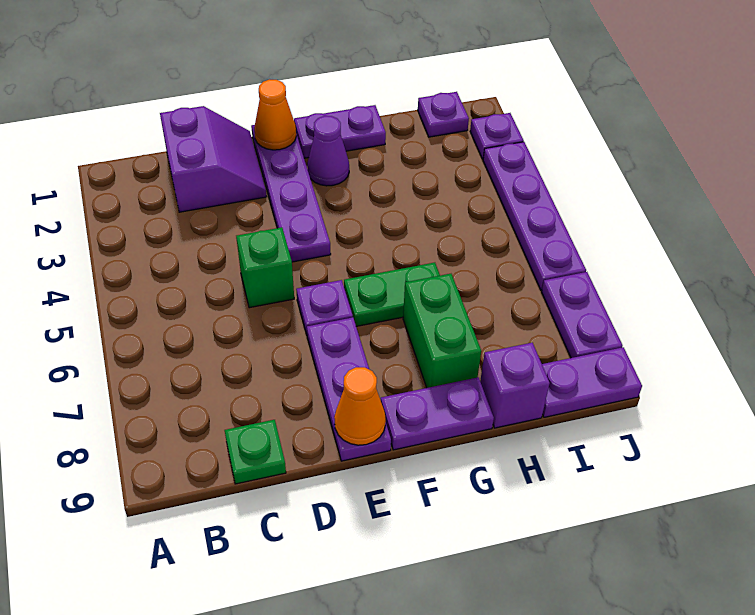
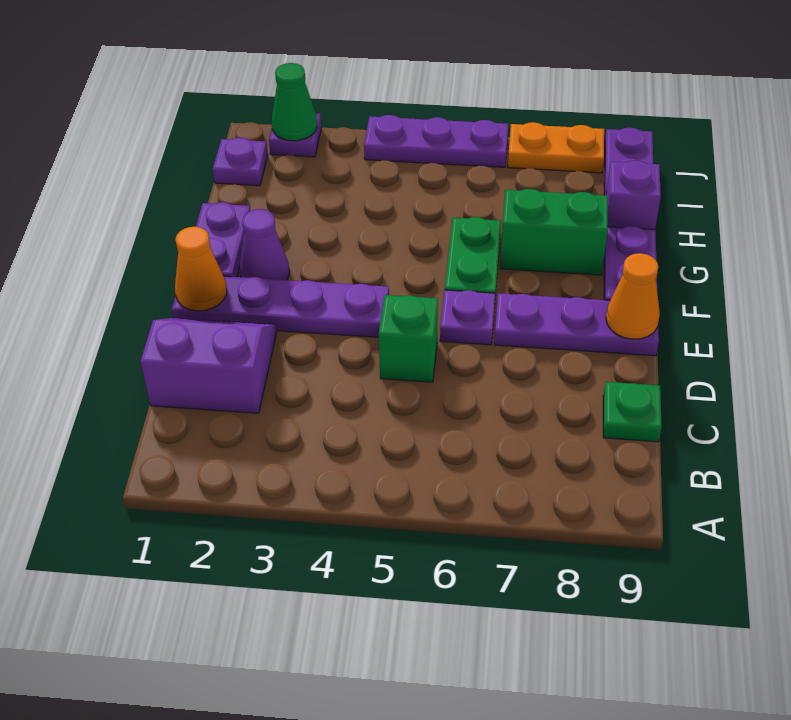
none -> green 1x1 cone [272,63,317,141]
purple 1x4 plate [483,142,586,290] -> purple 1x3 plate [364,115,508,167]
purple 1x2 plate [542,272,622,358] -> orange 1x2 plate [508,122,604,173]

